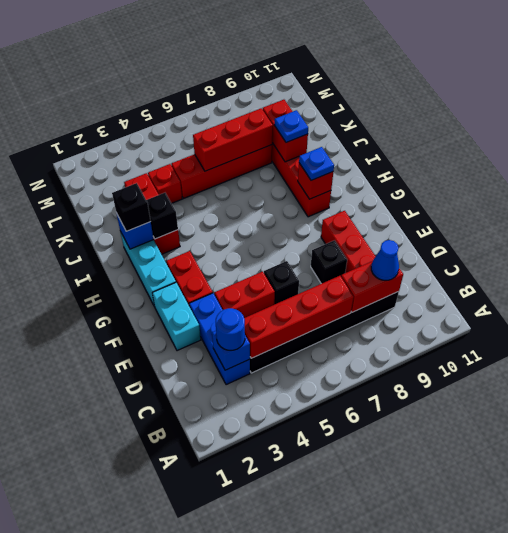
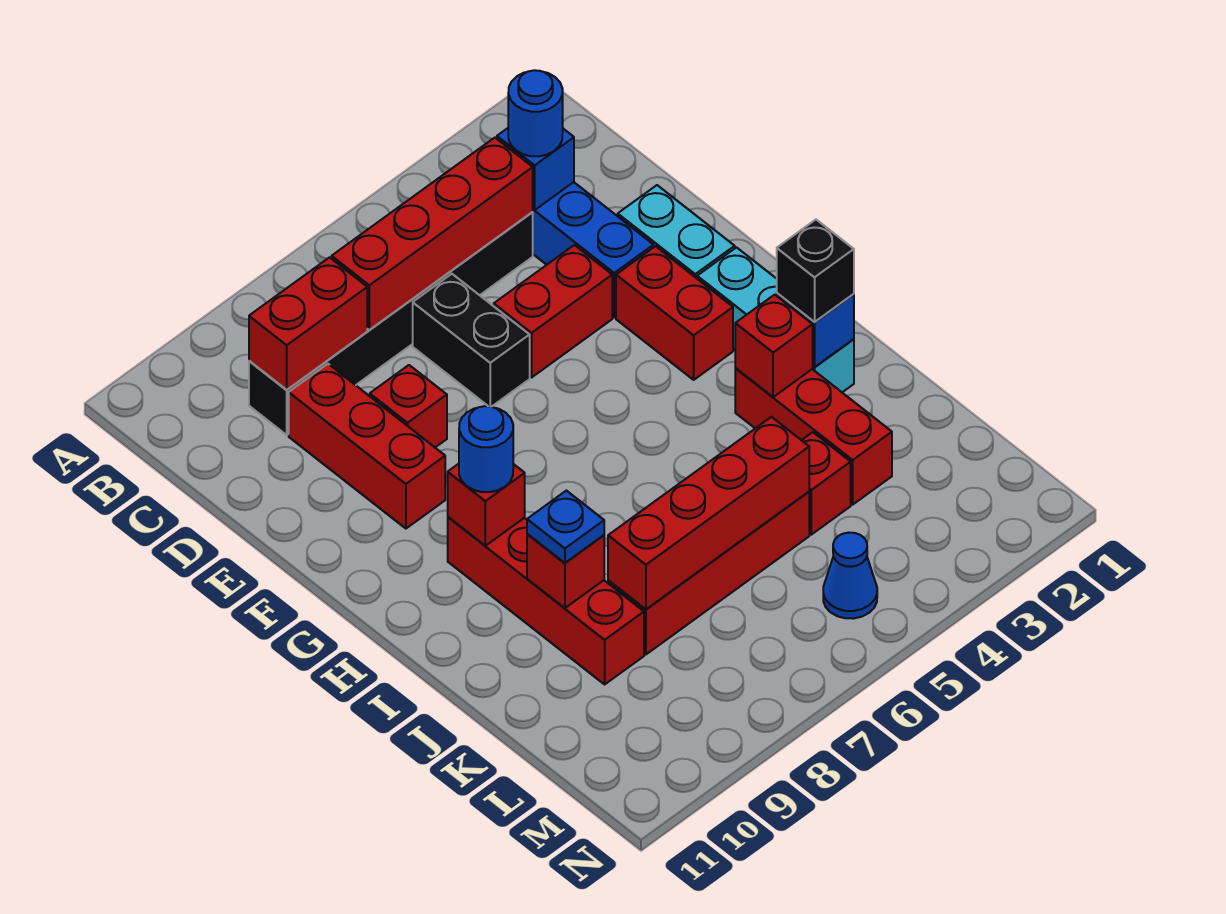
blue 1x1 cone [371,240,399,280] -> blue 1x1 cone moved to [823,533,877,619]
black 1x1 brick [264,261,299,304] -> black 1x2 brick [413,274,530,407]
black 1x1 brick [311,240,347,284] -> red 1x1 brick [370,365,447,447]
blue 1x1 plate [299,147,334,180] -> blue 1x1 round brick [459,406,513,492]
black 1x1 brick [146,193,178,239] -> red 1x1 brick [735,295,813,397]
red 1x2 brick [263,100,308,162] -> red 1x1 brick [527,534,604,608]
red 1x3 brick [193,108,273,171] -> red 1x4 brick [608,417,809,609]

